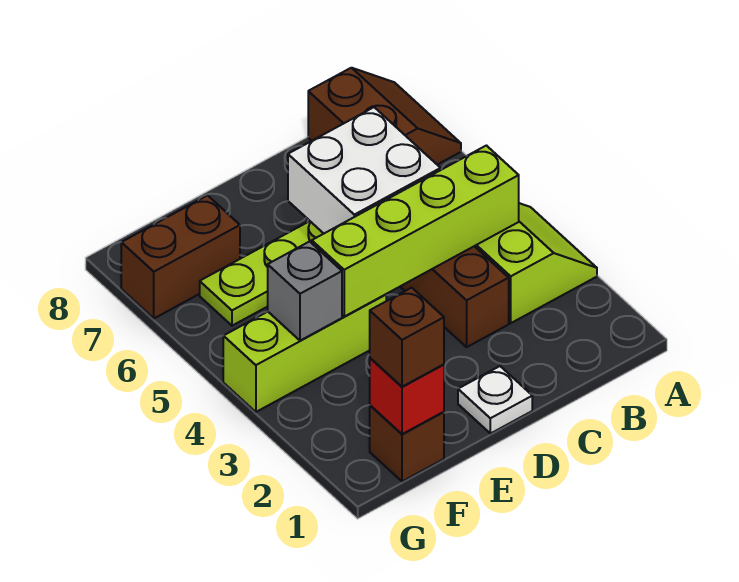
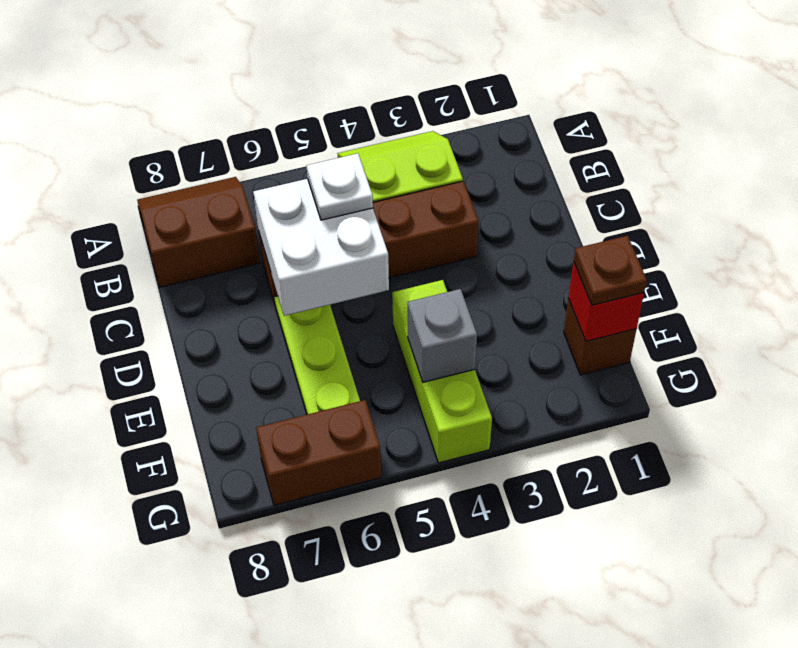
lime 1x4 brick [312,146,519,317] -> none
white 1x1 plate [458,366,532,434] -> white 1x1 plate moved to [307,153,373,220]
brown 1x1 brick [370,288,444,387] -> brown 1x1 plate [574,236,647,305]
brown 1x2 brick [121,195,240,318] -> brown 1x2 brick turned to [256,400,381,505]

